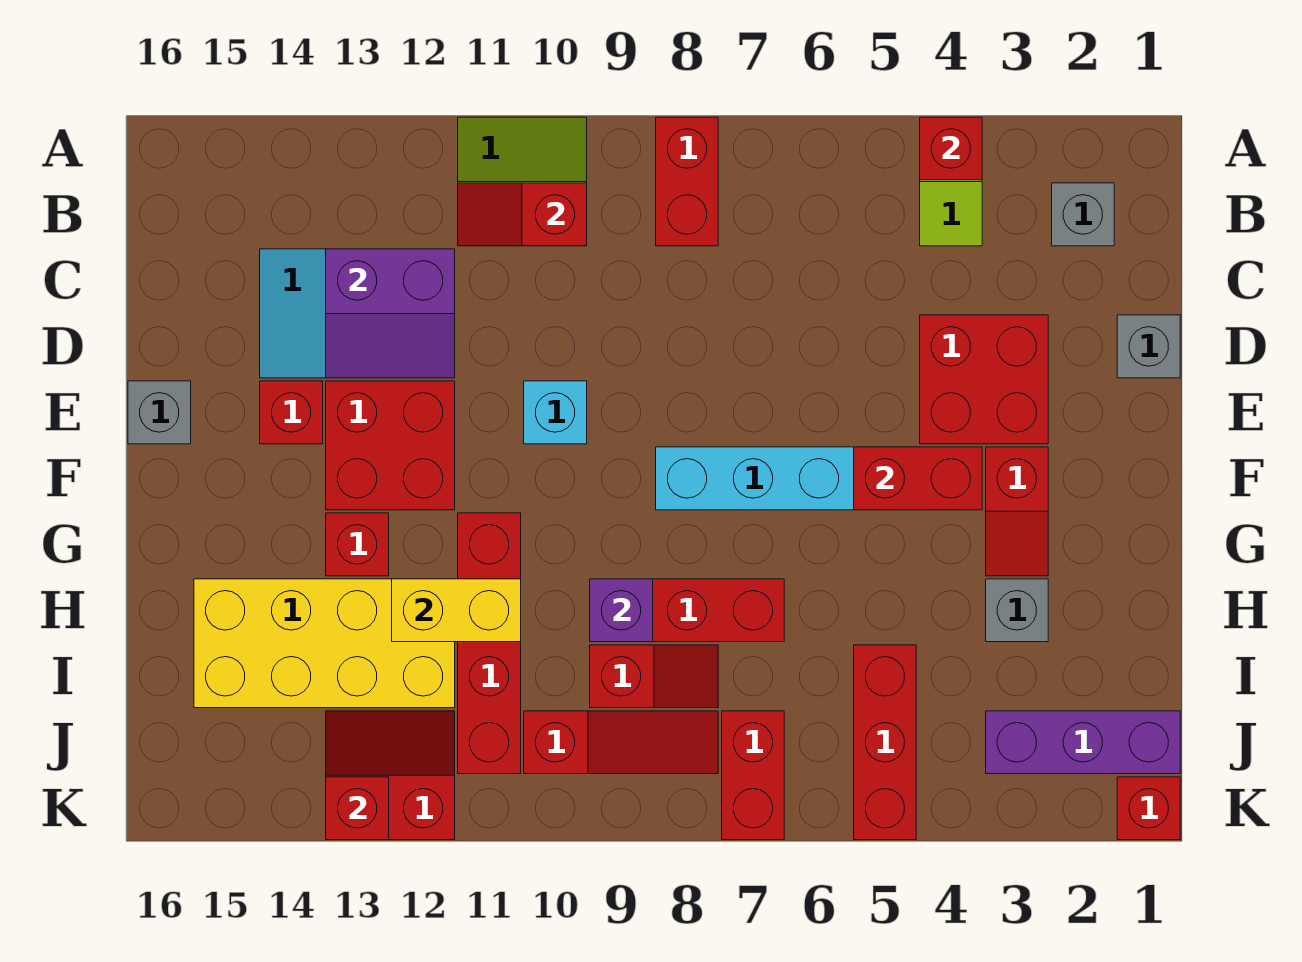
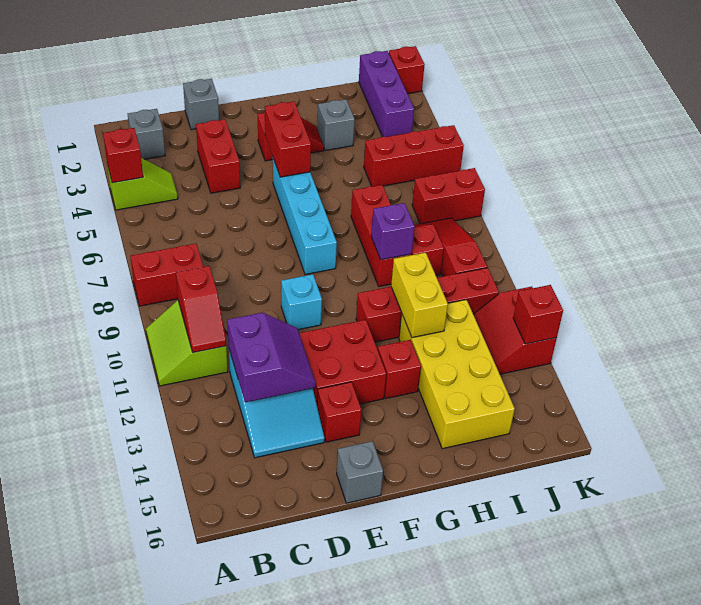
red 2x2 brick [920,315,1048,444] -> red 1x2 brick [196,119,240,193]

